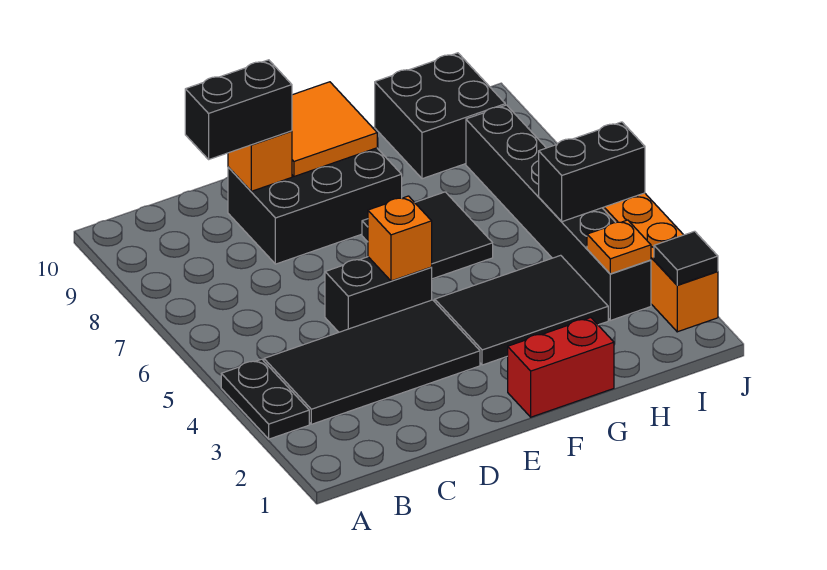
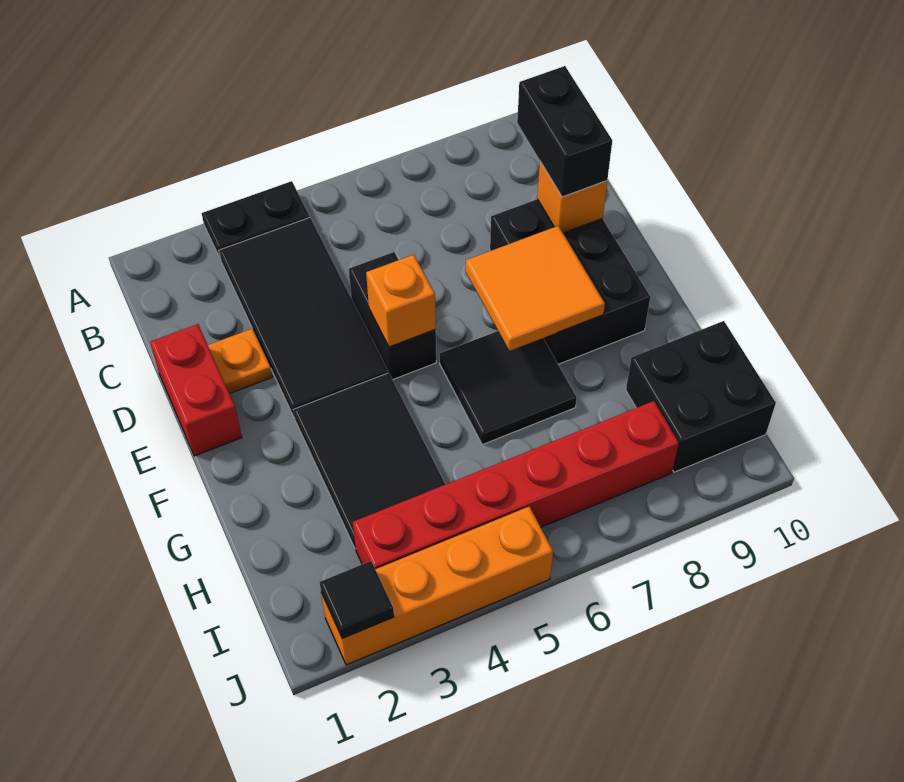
orange 2x2 tile [292,82,377,176] -> orange 2x2 tile moved to [466,226,605,351]
red 1x2 brick [508,318,614,417] -> red 1x2 brick moved to [150,324,242,456]
black 1x6 brick [466,105,651,320] -> red 1x6 brick [353,401,679,569]
orange 1x1 plate [587,220,651,274] -> orange 1x1 plate moved to [208,329,272,394]
black 1x2 brick [539,122,645,222] -> none

